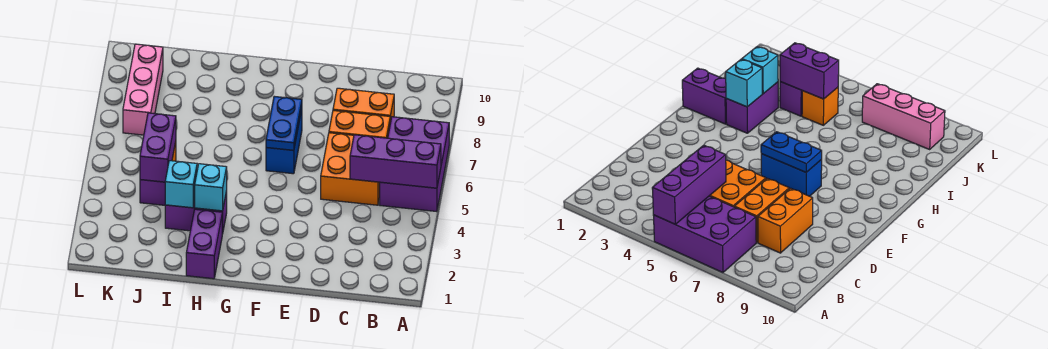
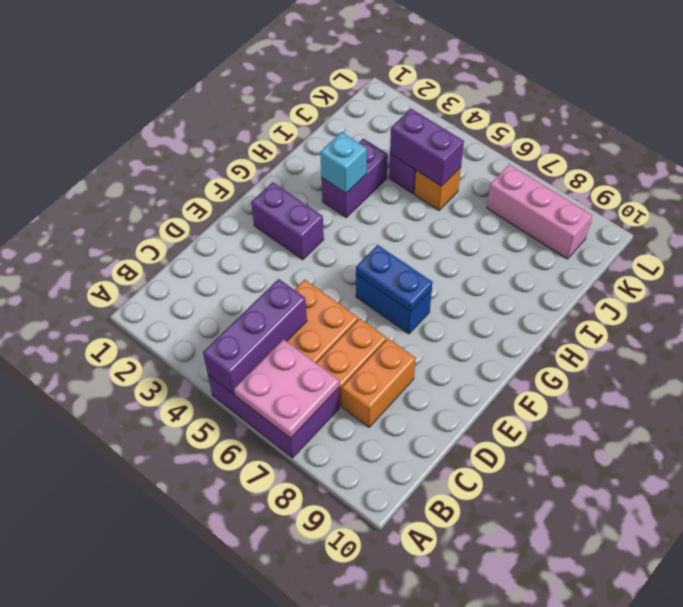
none -> pink 2x2 plate [234,339,339,438]
purple 1x2 brick [186,209,222,279] -> purple 1x2 brick moved to [251,182,324,260]
cyan 1x1 brick [165,161,197,208] -> none

